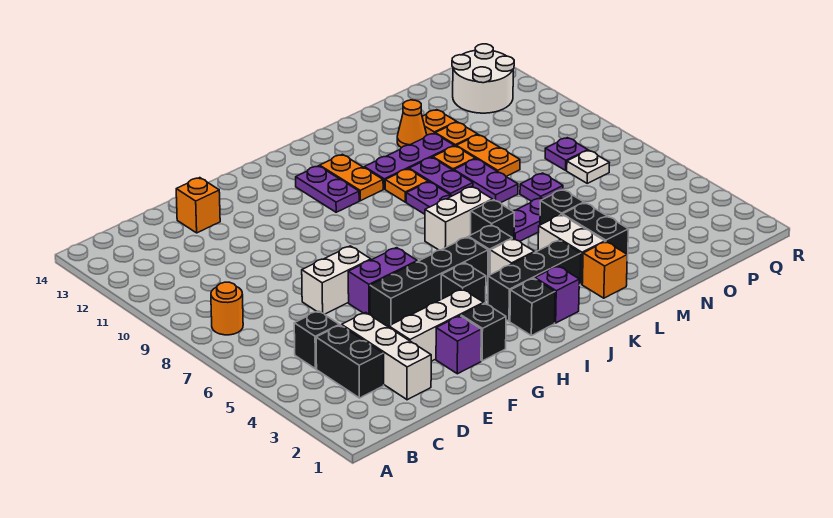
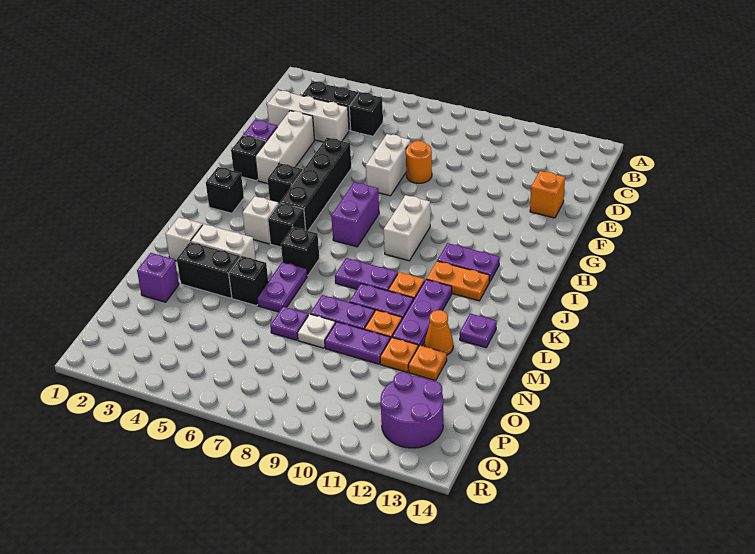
orange 1x1 round brick [211,282,243,335] -> orange 1x1 round brick moved to [406,141,432,183]
purple 1x2 brick [348,248,417,315] -> purple 1x2 brick moved to [331,182,379,247]
black 1x3 brick [488,240,581,321] -> none
purple 1x1 brick [535,266,579,323] -> purple 1x1 brick moved to [137,253,179,302]
white 1x2 brick [425,187,493,250] -> white 1x2 brick moved to [384,195,430,261]
orange 1x1 brick [582,242,627,298] -> white 1x1 brick [165,217,202,261]
orange 1x2 plate [456,135,520,176] -> purple 1x2 plate [325,322,390,364]
white 1x1 plate [567,150,609,183] -> white 1x1 plate moved to [297,314,335,348]
purple 1x1 plate [545,138,588,170] -> purple 1x1 plate moved to [460,313,497,348]
white 2x2 round brick [452,44,514,113] -> purple 2x2 round brick [381,372,443,448]

